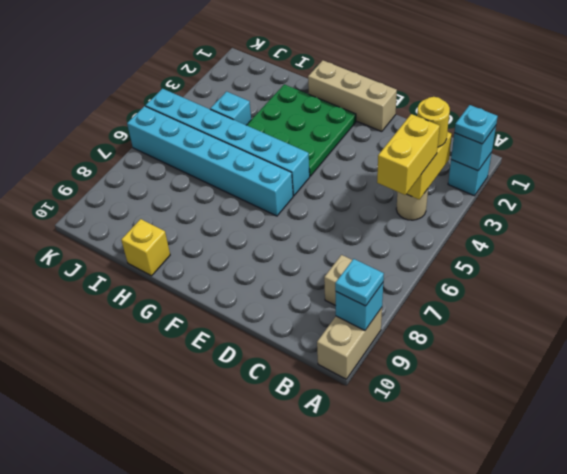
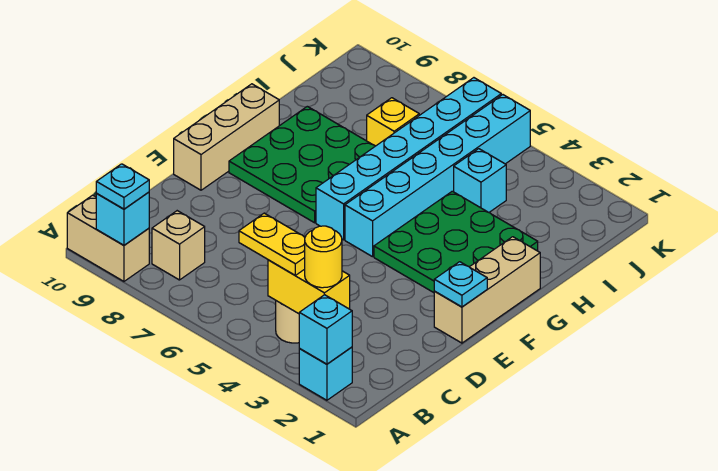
cyan 1x1 plate [454,105,498,144] -> cyan 1x1 plate moved to [434,262,487,307]
yellow 1x2 brick [377,114,440,195] -> yellow 1x2 plate [239,213,305,275]
none -> tan 1x3 brick [174,84,280,190]
none -> green 3x3 plate [229,106,375,223]
yellow 1x1 brick [121,219,170,276] -> yellow 1x1 brick moved to [367,98,419,146]

